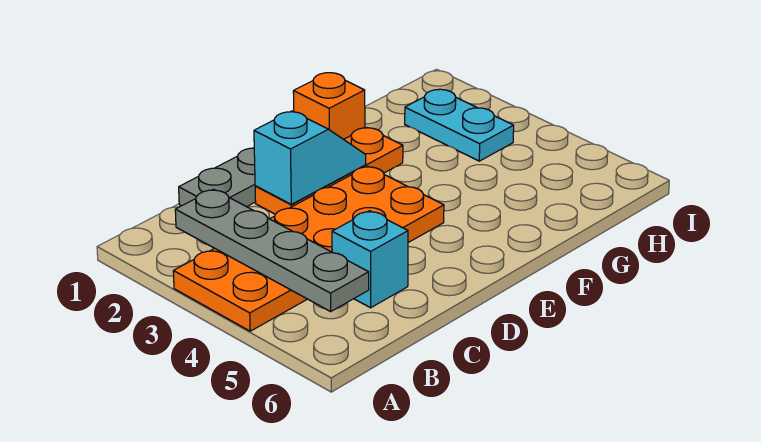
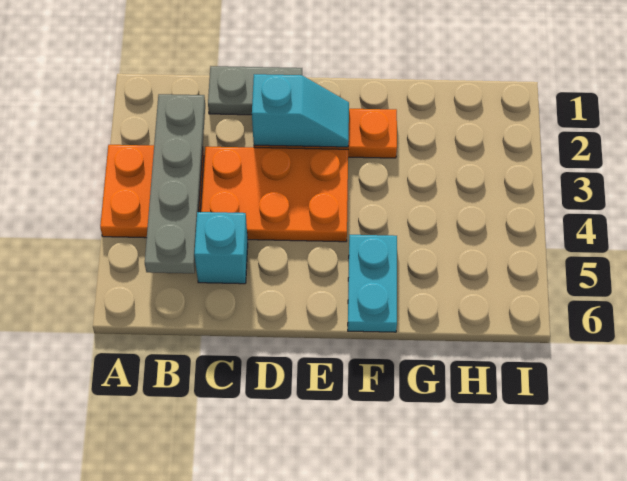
orange 1x1 brick [293,73,365,139] -> none
cyan 1x2 plate [405,89,514,161] -> cyan 1x2 plate moved to [348,235,397,332]

